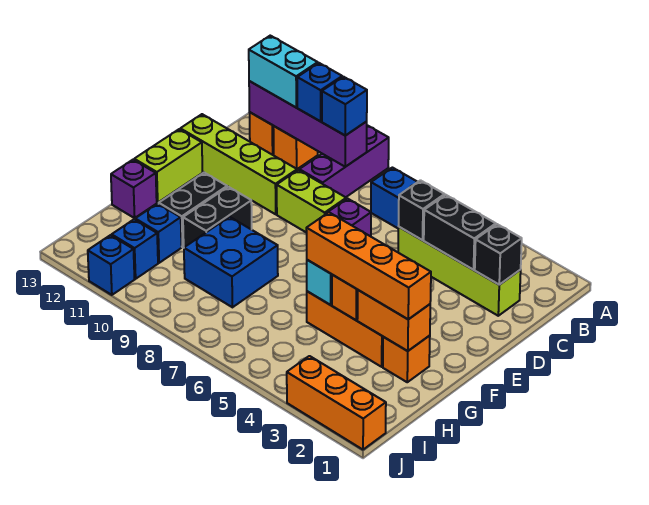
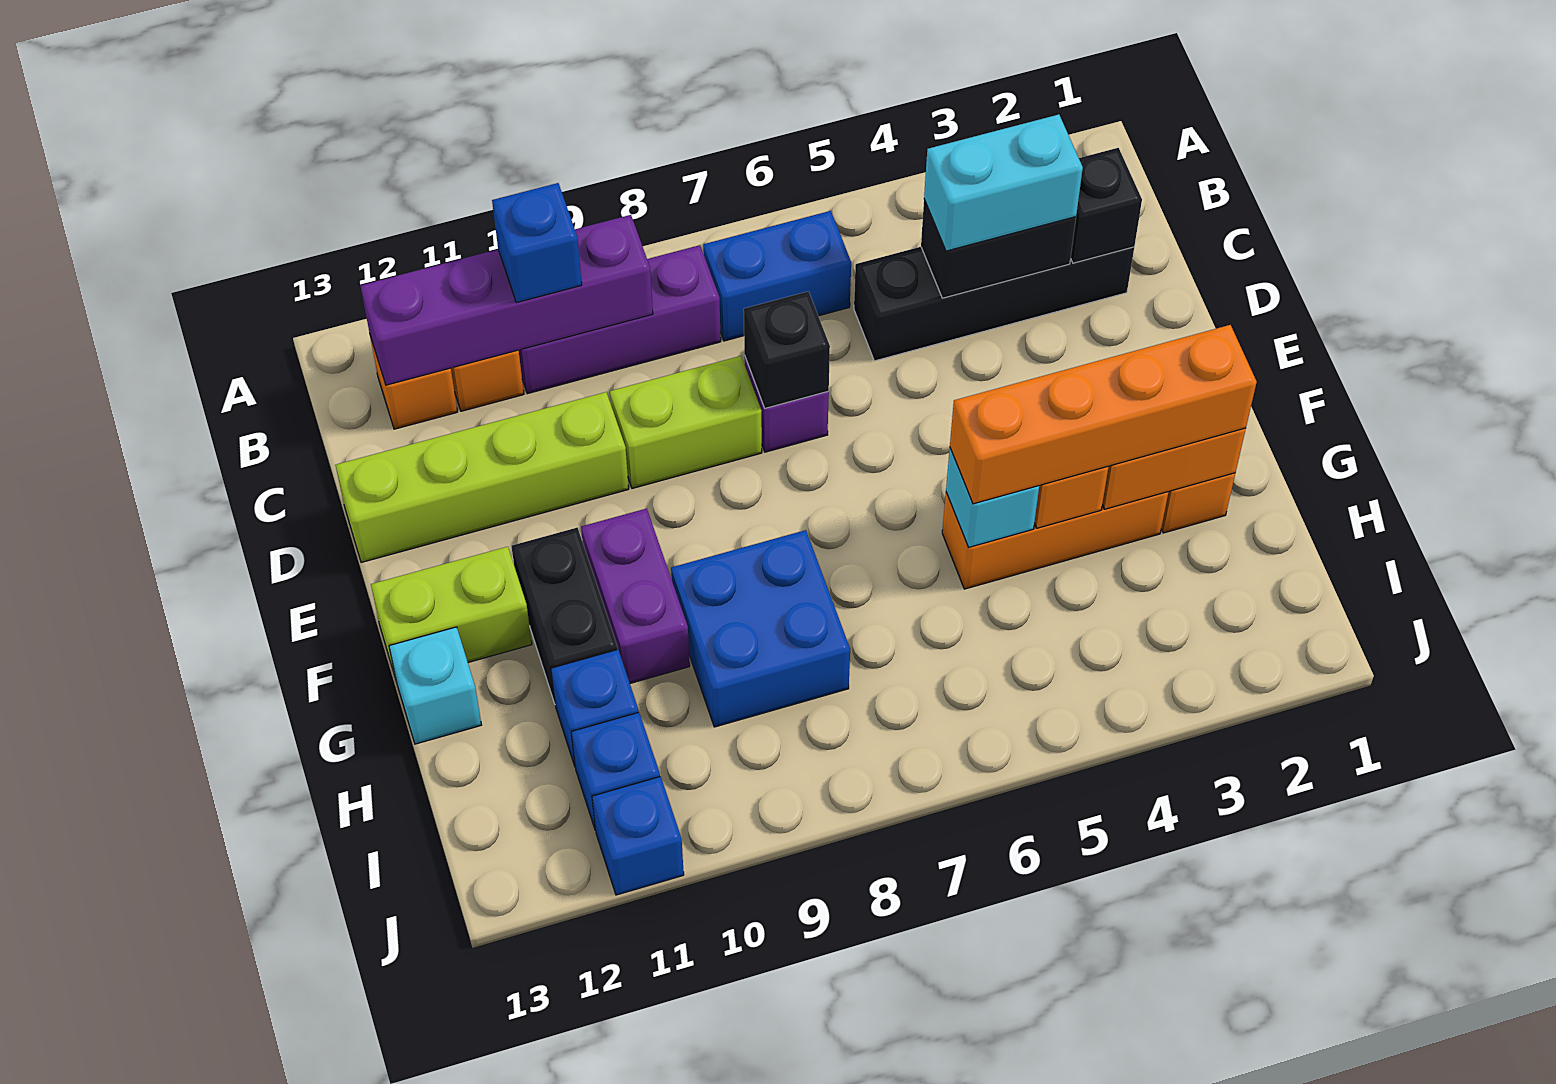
purple 1x3 brick [299,125,389,197] -> purple 1x3 brick turned to [518,245,721,394]
blue 1x1 brick [322,77,367,136] -> none
cyan 1x2 brick [249,36,318,107] -> cyan 1x2 brick moved to [924,115,1083,251]
lime 1x4 brick [398,227,521,316] -> black 1x4 brick [854,247,1134,361]
black 1x1 brick [399,180,445,240] -> black 1x1 brick moved to [744,291,830,408]
lime 1x2 brick [134,129,203,202] -> lime 1x2 brick turned to [371,547,532,682]
black 1x2 brick [183,187,252,247] -> purple 1x2 brick [581,508,690,683]
purple 1x1 brick [111,160,157,218] -> cyan 1x1 brick [389,627,482,744]
orange 1x3 brick [287,356,386,450] -> none

